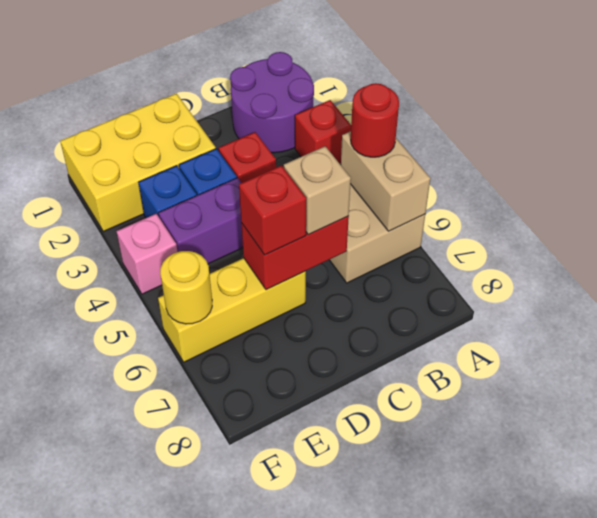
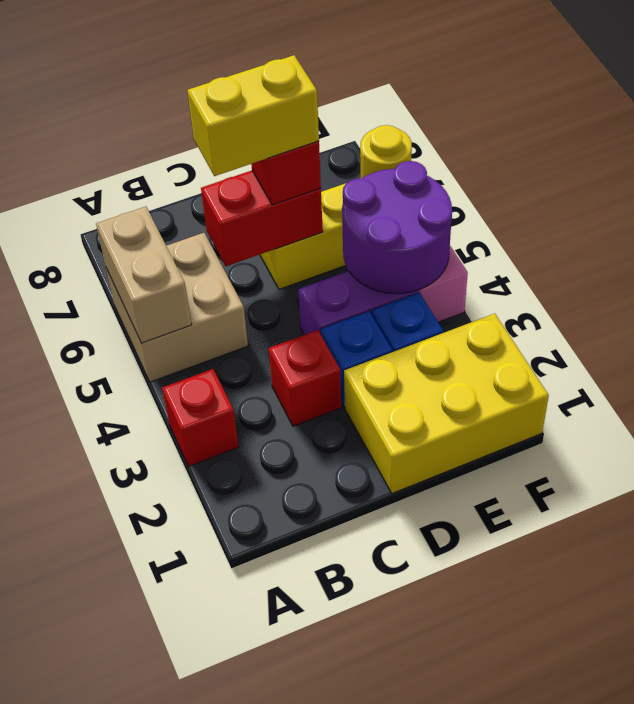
purple 2x2 round brick [230,52,314,153] -> purple 2x2 round brick moved to [342,161,452,294]
red 1x1 round brick [351,83,399,157] -> none
tan 1x1 brick [284,146,351,235] -> none
none -> yellow 1x2 brick [188,55,319,176]

